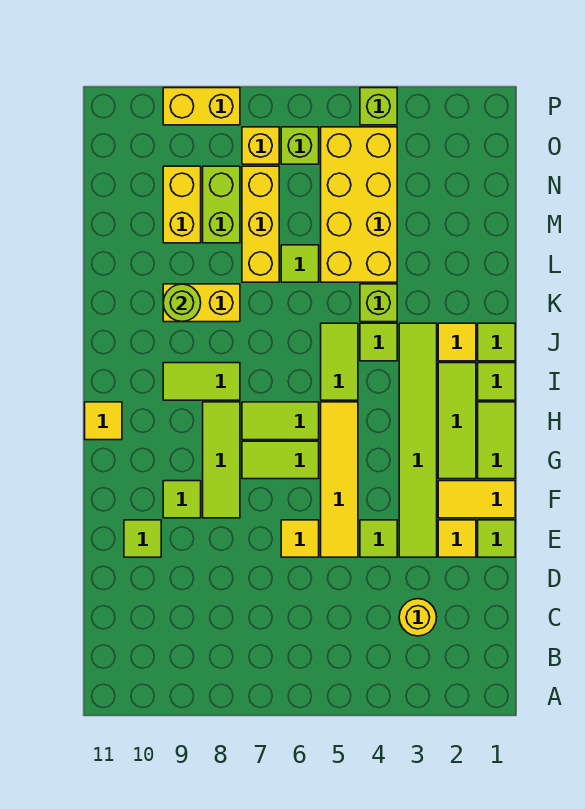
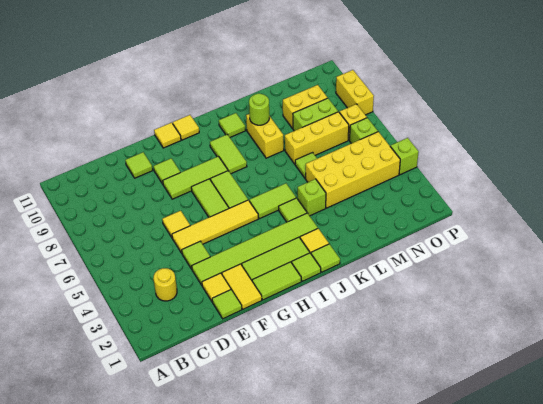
none -> yellow 1x1 tile [154,123,181,148]
none -> lime 1x1 tile [219,113,246,137]

